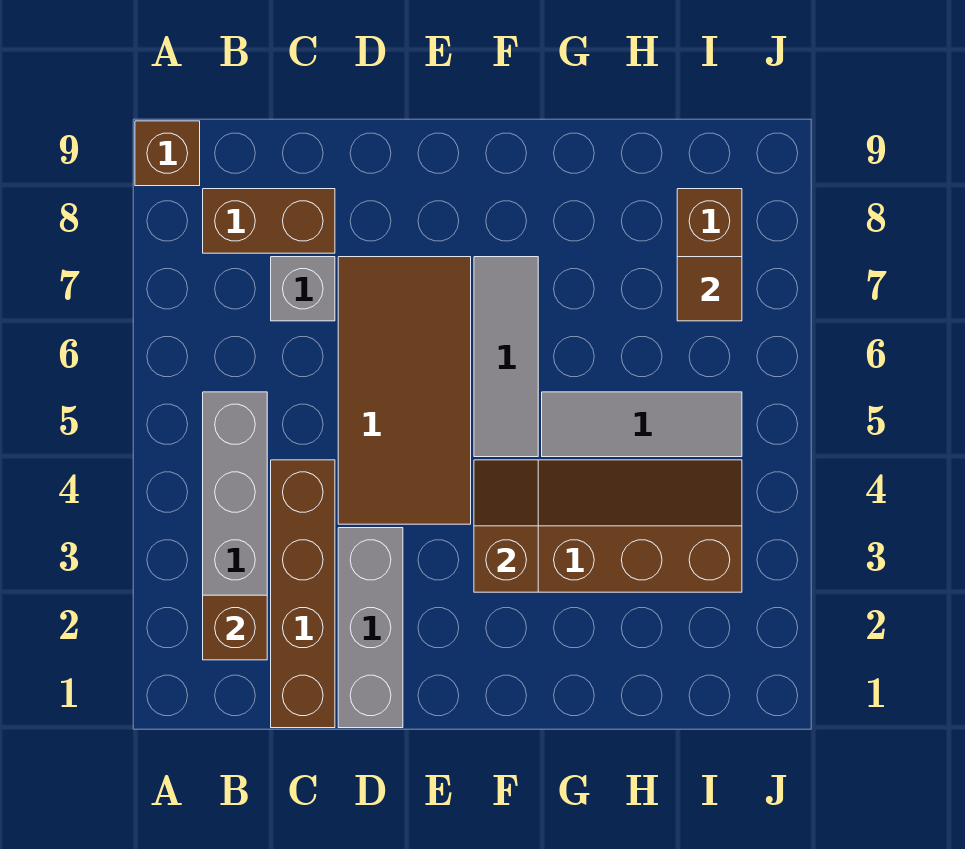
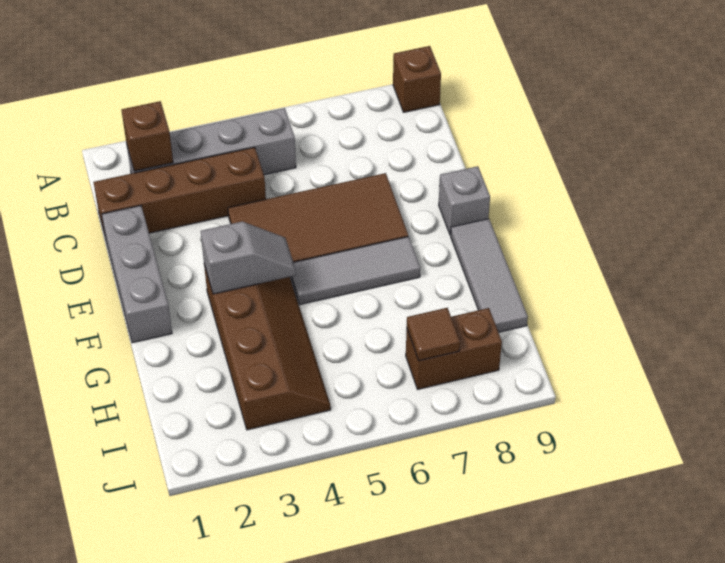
brown 1x2 brick [203,189,335,253] -> none
grey 1x1 brick [271,257,335,321] -> grey 1x1 brick moved to [439,166,490,235]
grey 1x3 brick [338,528,403,728] -> grey 1x3 brick turned to [102,206,172,343]
brown 1x2 slope [474,460,538,592] -> grey 1x2 slope [201,222,296,294]
grey 1x3 tile [542,392,742,457] -> grey 1x3 tile moved to [451,219,528,332]

